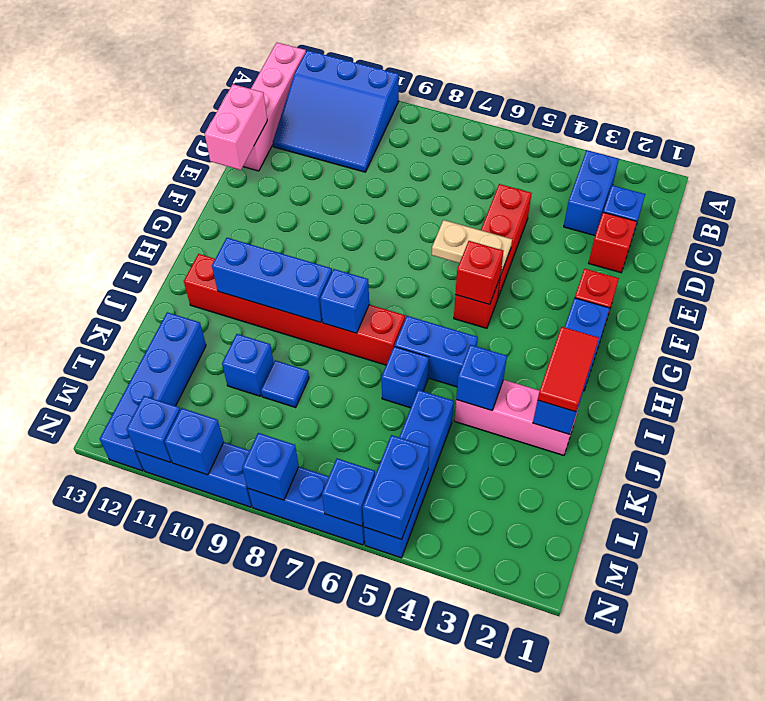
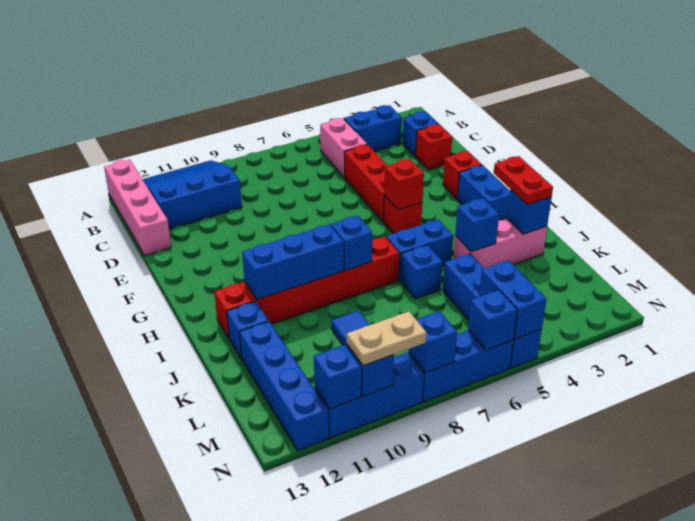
blue 3x3 slope [273,50,399,172] -> blue 3x3 slope turned to [142,160,242,229]
blue 1x2 brick [564,150,619,236] -> blue 1x2 brick turned to [344,105,402,151]
pink 1x2 brick [205,84,267,170] -> pink 1x2 brick moved to [320,118,367,177]
tan 1x2 plate [432,220,512,273] -> tan 1x2 plate moved to [347,312,427,366]
red 1x2 tile [538,327,599,412] -> red 1x2 plate [494,156,553,205]
blue 1x1 brick [222,334,274,396] -> blue 1x1 brick moved to [227,301,269,359]

